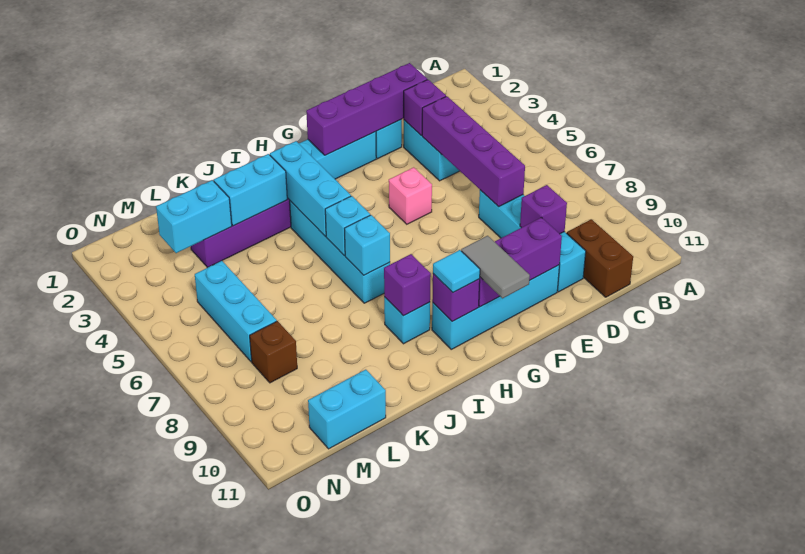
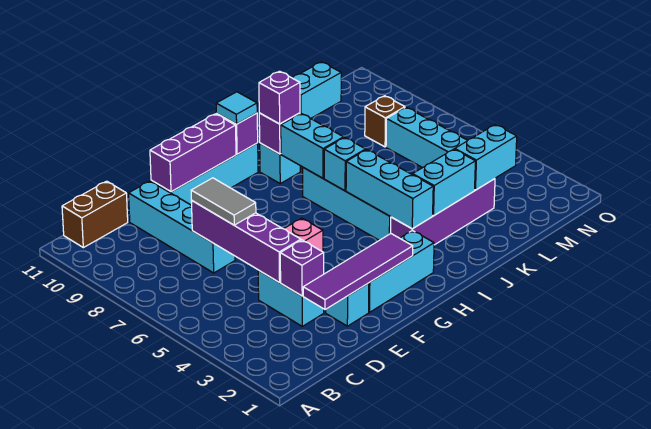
brown 1x2 brick [567,219,633,297] -> brown 1x2 brick turned to [62,181,128,248]
purple 1x4 brick [306,63,427,155] -> purple 1x4 tile [303,234,413,310]
purple 1x1 brick [520,185,567,234] -> purple 1x1 brick moved to [259,71,300,124]
grey 1x2 tile [461,236,530,298] -> grey 1x2 tile moved to [191,178,256,225]
cyan 1x1 brick [345,215,390,275] -> cyan 1x2 brick [281,114,344,178]

